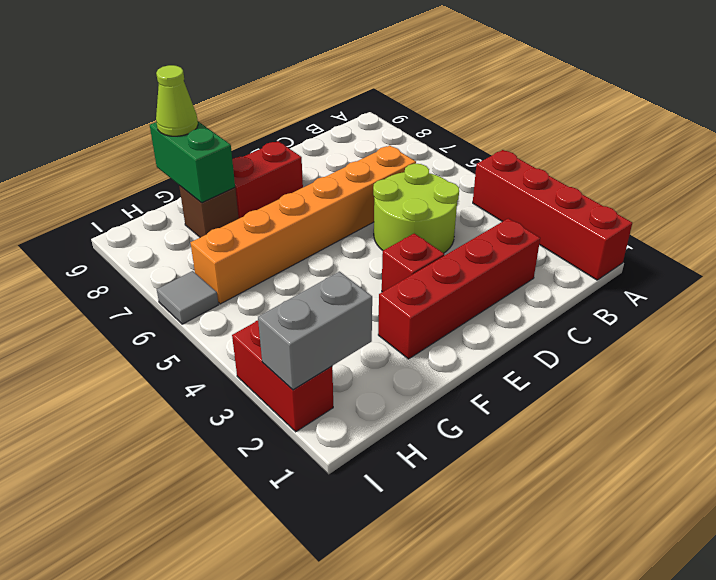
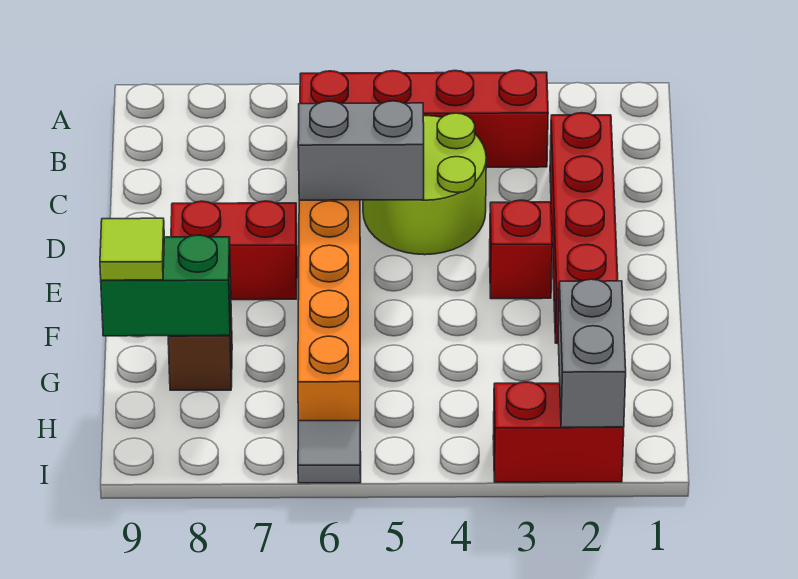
red 1x4 brick [473,150,632,280] -> red 1x4 brick moved to [300,70,548,167]
none -> grey 1x2 brick [298,101,424,200]
red 1x2 brick [232,141,303,218] -> red 1x2 brick turned to [171,201,297,300]
lime 1x1 cone [156,65,198,136] -> lime 1x1 tile [100,218,164,280]

